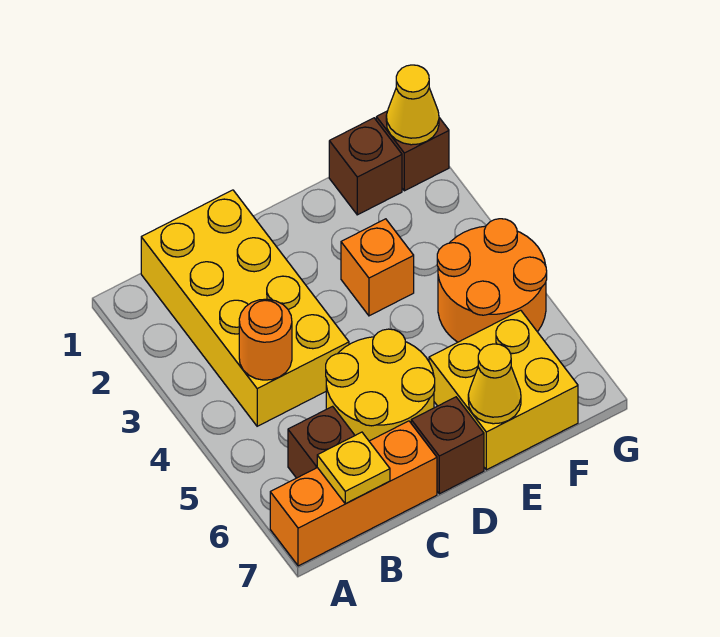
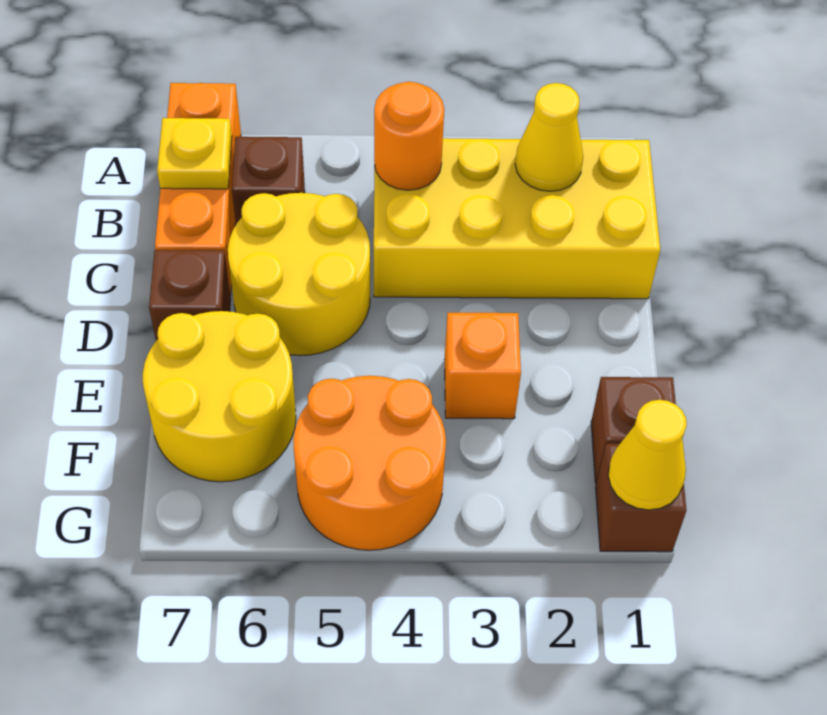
yellow 2x2 brick [429,310,578,470] -> yellow 2x2 round brick [143,311,296,482]
yellow 1x1 cone [468,344,521,424] -> yellow 1x1 cone moved to [515,83,583,191]

